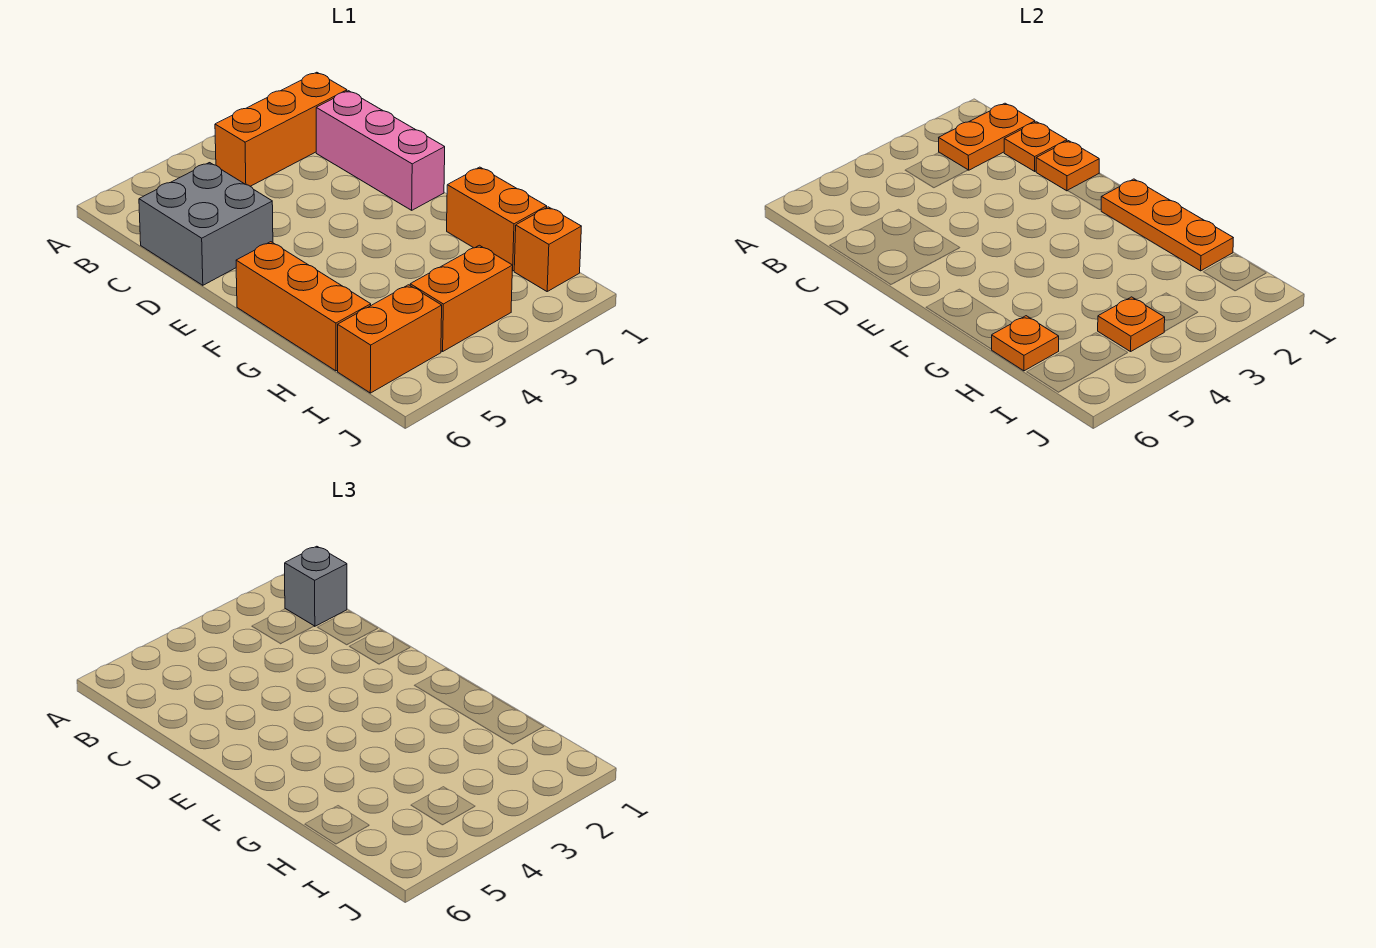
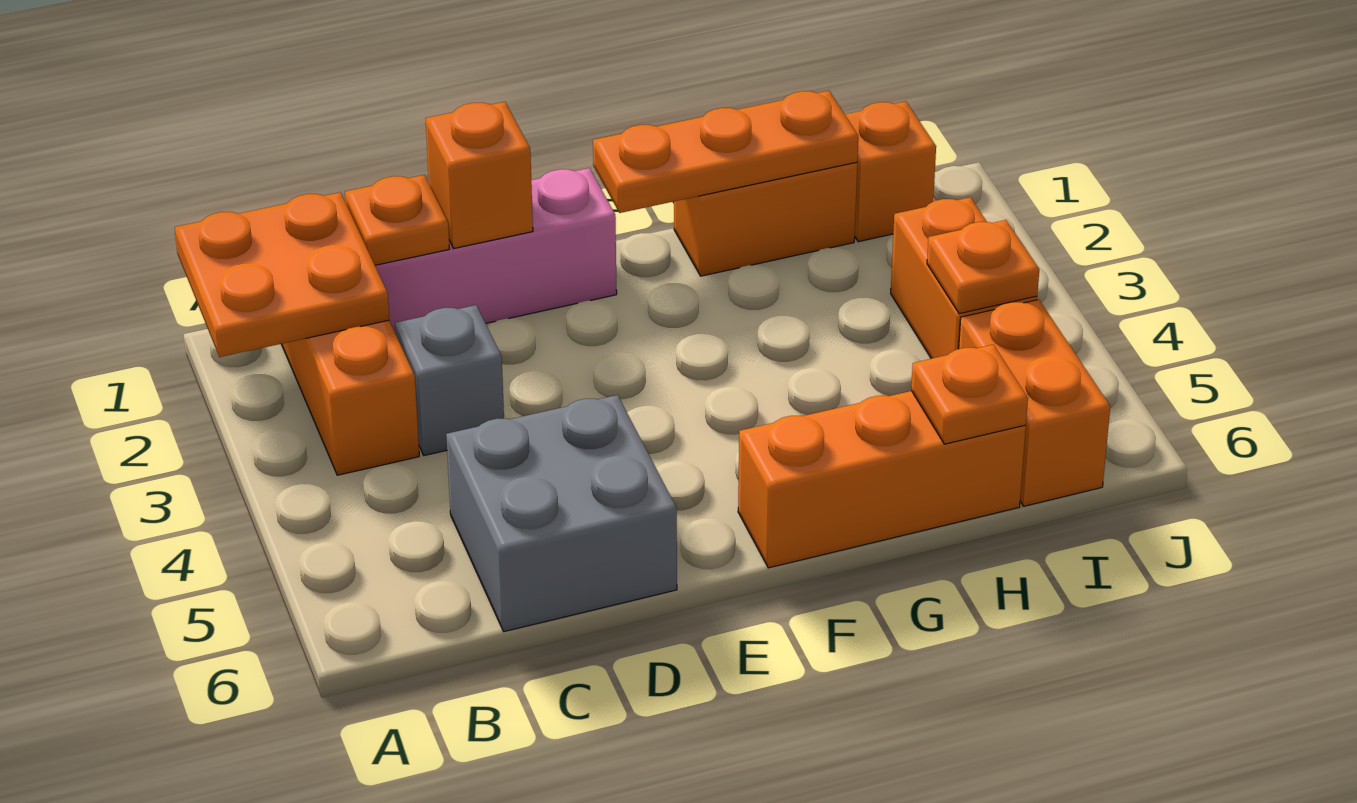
orange 1x2 plate [939,103,1035,170] -> orange 2x2 plate [175,192,389,357]
grey 1x1 brick [285,546,347,626] -> grey 1x1 brick moved to [395,305,504,456]
orange 1x1 plate [1036,141,1099,191] -> orange 1x1 brick [426,102,533,248]

